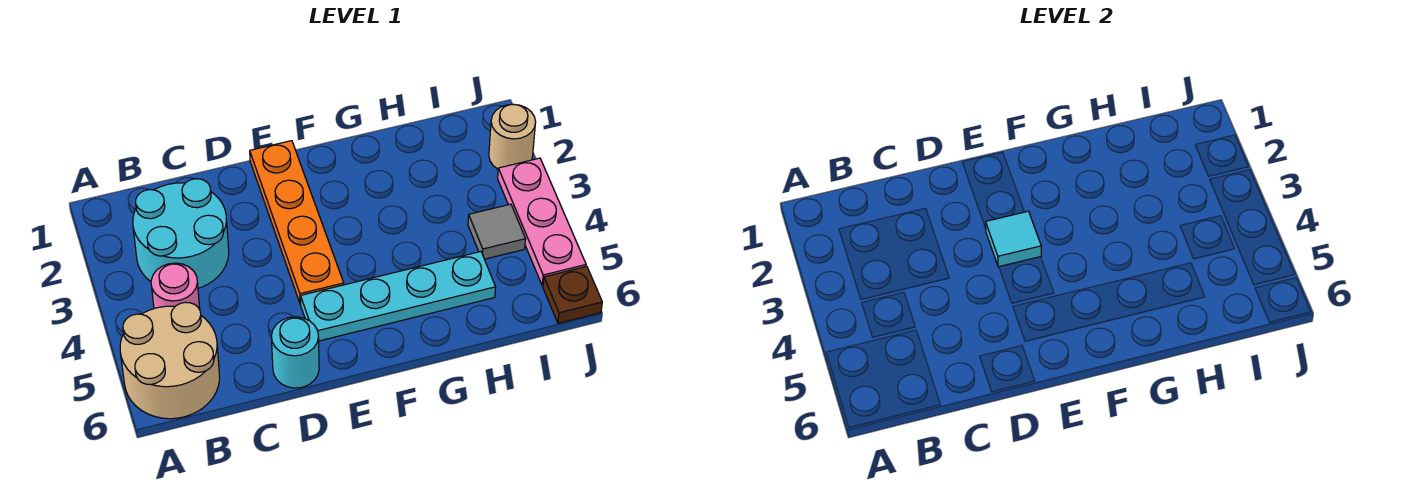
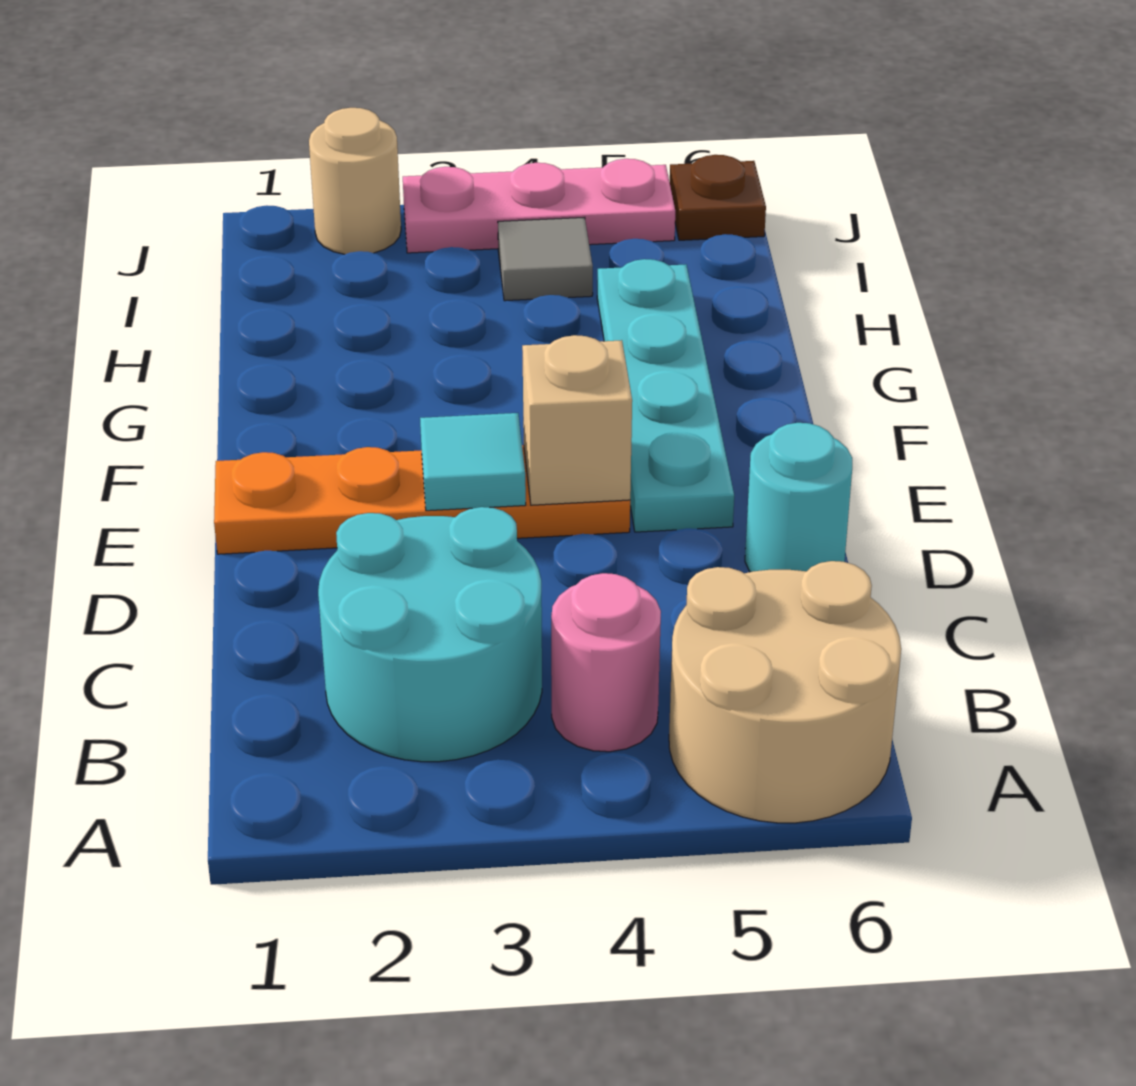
none -> tan 1x1 brick [522,335,632,505]

